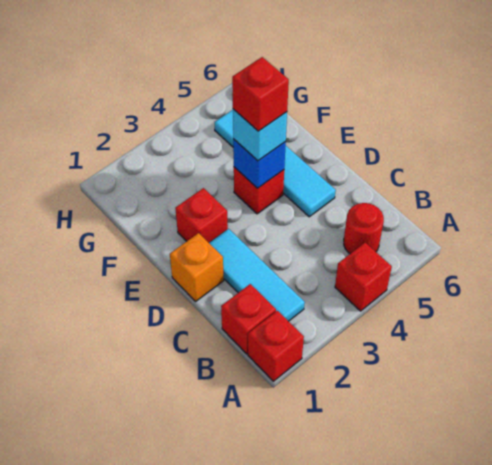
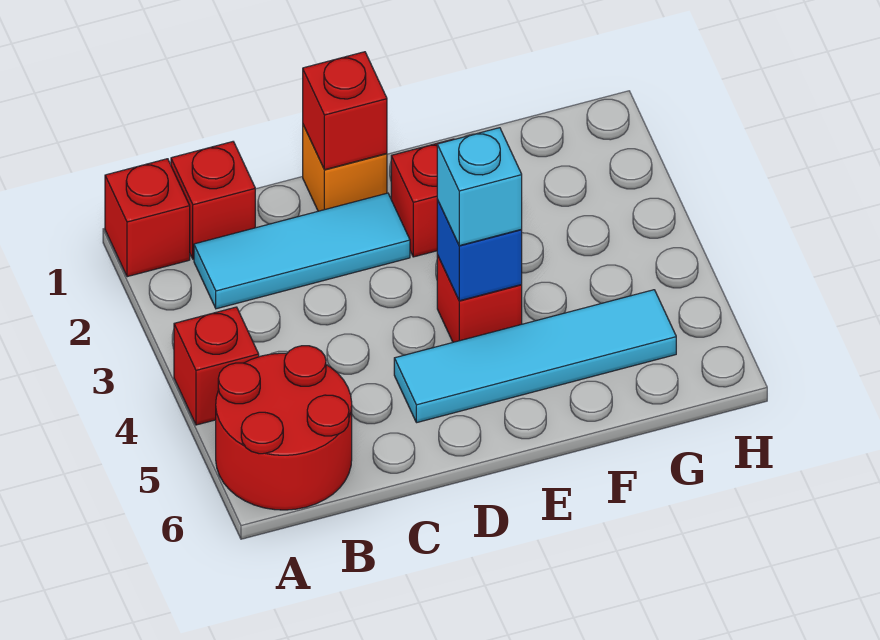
red 1x1 round brick [344,203,384,254] -> red 2x2 round brick [216,346,352,510]
red 1x1 brick [232,57,289,131] -> red 1x1 brick moved to [303,52,387,170]

